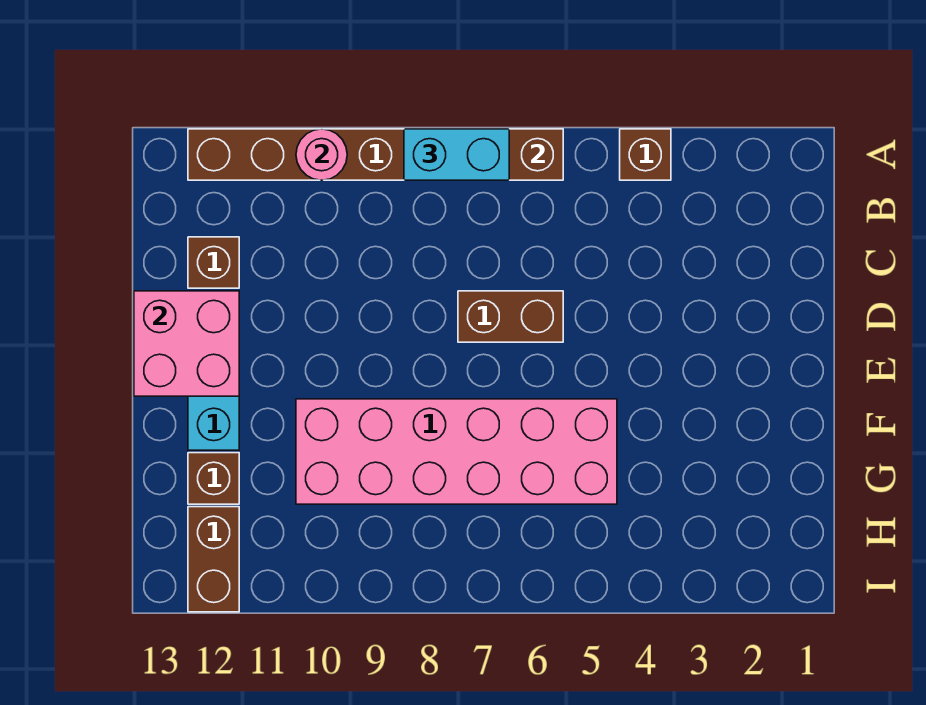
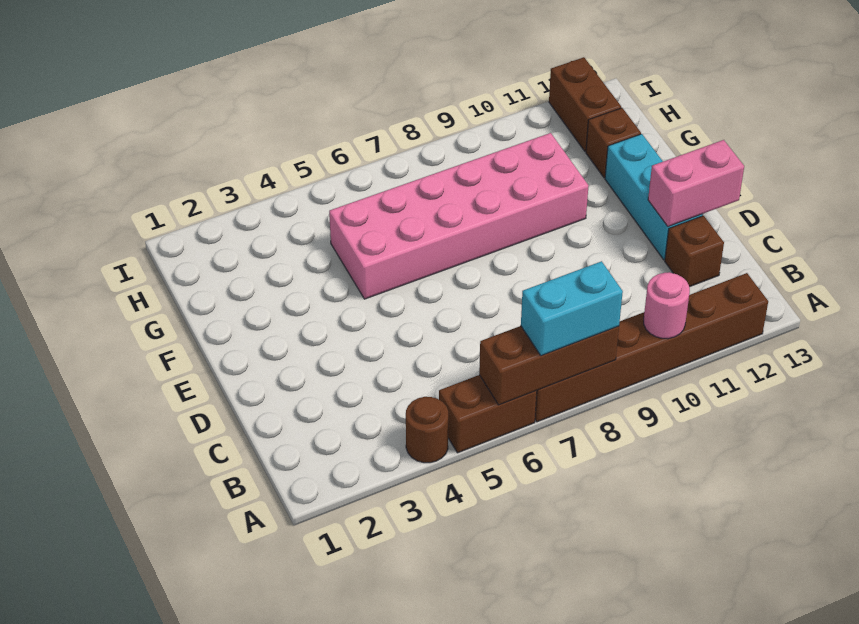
brown 1x1 brick [620,129,671,180] -> brown 1x1 round brick [406,397,448,463]
brown 1x2 brick [458,291,563,342] -> brown 1x2 brick moved to [439,375,537,453]
pink 2x2 brick [134,291,239,396] -> pink 1x2 brick [648,140,744,227]

